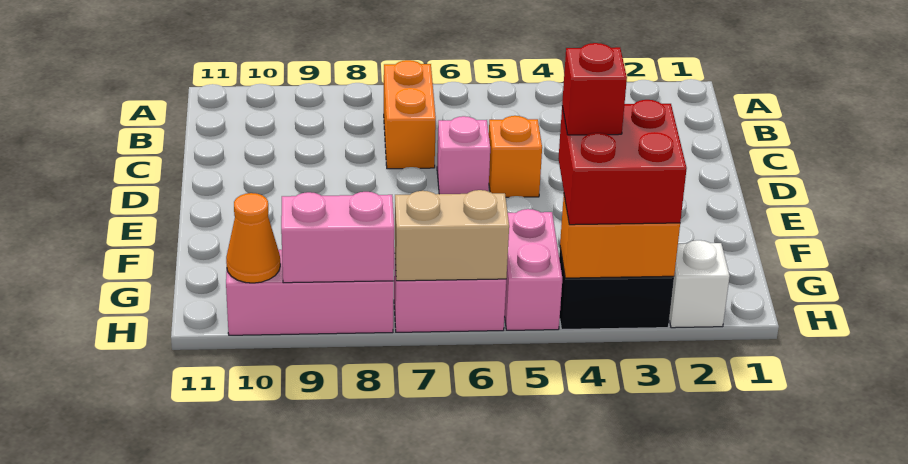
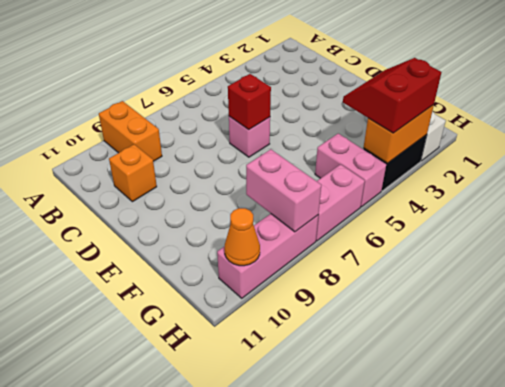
orange 1x2 brick [384,60,436,169] -> orange 1x2 brick moved to [99,101,162,161]
orange 1x1 brick [489,116,542,197] -> orange 1x1 brick moved to [109,144,157,202]
red 2x2 brick [558,100,687,225] -> red 2x2 slope [343,58,442,133]
red 1x1 brick [562,43,627,135] -> red 1x1 brick moved to [228,74,271,130]
tan 1x2 brick [394,190,509,281] -> none
pink 1x2 brick [281,192,394,283] -> pink 1x2 brick turned to [246,149,321,232]

